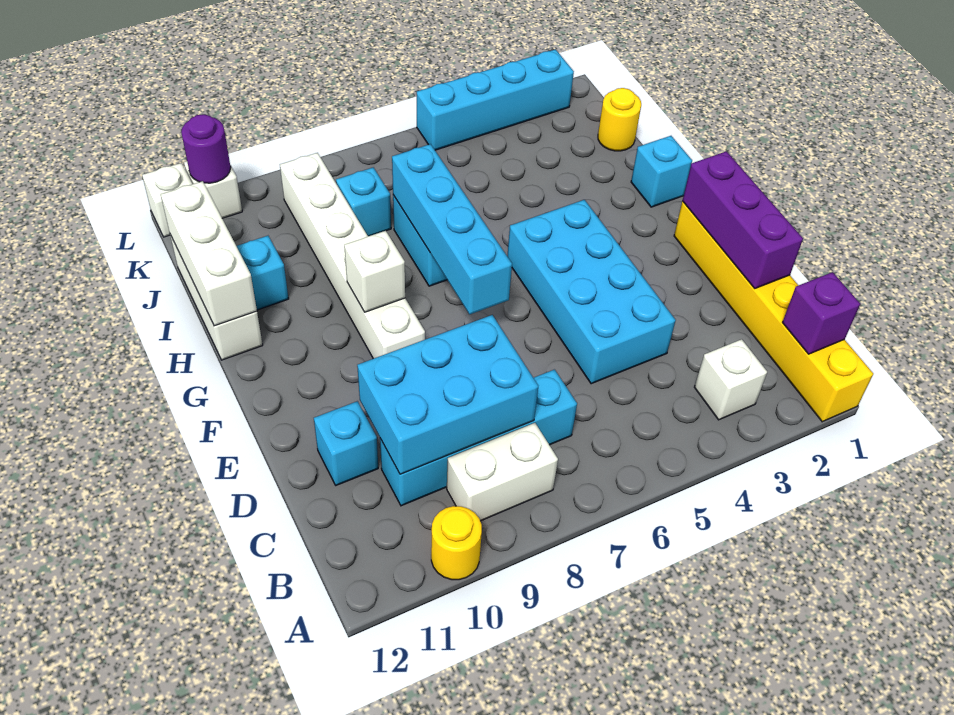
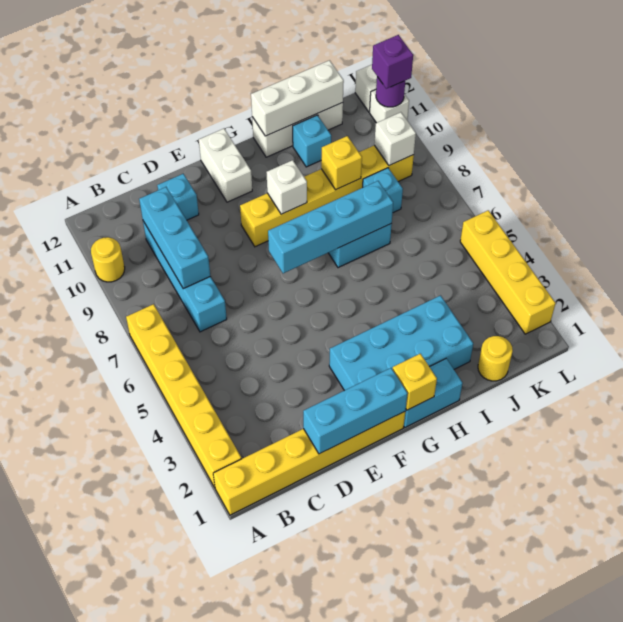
none -> yellow 1x6 brick [126,304,242,487]
purple 1x1 brick [782,272,860,354] -> purple 1x1 brick moved to [372,35,413,89]
white 1x1 brick [694,339,767,420] -> white 1x1 brick moved to [374,112,416,166]
white 1x2 brick [447,423,558,521] -> white 1x2 brick moved to [199,129,252,202]
cyan 2x3 brick [357,315,538,474] -> cyan 1x3 brick [139,187,210,289]
purple 1x3 brick [683,151,803,289] -> cyan 1x3 brick [303,368,408,454]
cyan 2x4 brick [507,200,676,384] -> cyan 2x4 brick moved to [329,296,473,391]
white 1x6 brick [280,153,425,359] -> yellow 1x6 brick [240,145,414,247]
none -> yellow 1x1 brick [392,354,437,410]
cyan 1x1 brick [631,136,692,207] -> cyan 1x2 brick [404,359,462,427]
none -> yellow 1x1 brick [321,136,362,190]
cyan 1x4 brick [417,49,574,150] -> yellow 1x4 brick [460,210,556,334]

